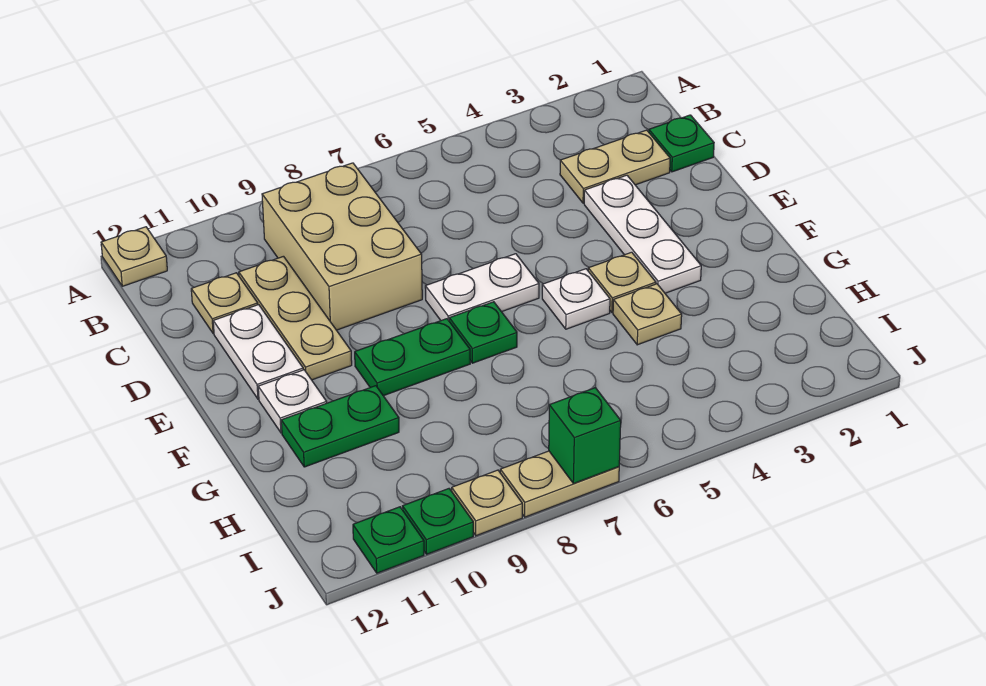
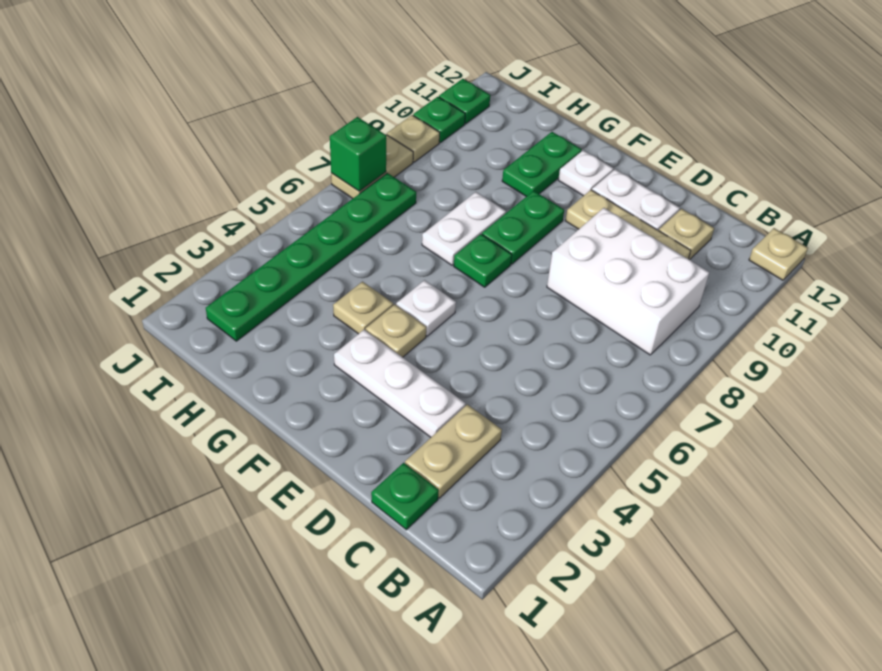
tan 2x3 brick [262,163,422,330] -> white 2x3 brick [547,208,709,355]
white 1x2 plate [425,254,539,320] -> white 1x2 plate moved to [422,192,506,265]
none -> green 1x6 plate [206,173,416,341]

